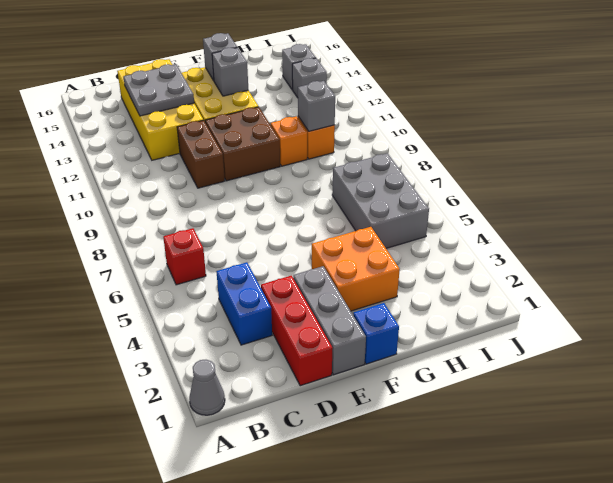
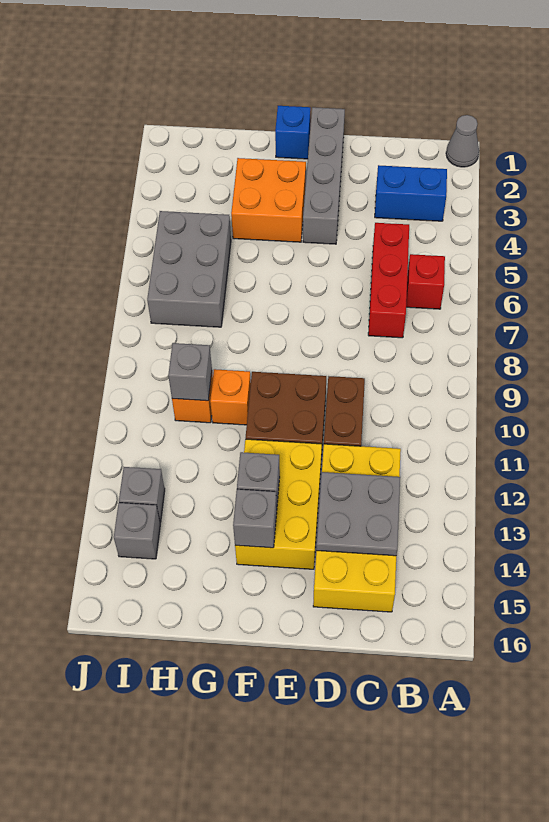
blue 1x2 brick [216,262,272,345] -> blue 1x2 brick turned to [375,165,447,221]
red 1x3 brick [261,276,333,386] -> red 1x3 brick moved to [368,223,409,338]
grey 1x3 brick [293,266,366,375] -> grey 1x4 brick [303,107,345,244]

